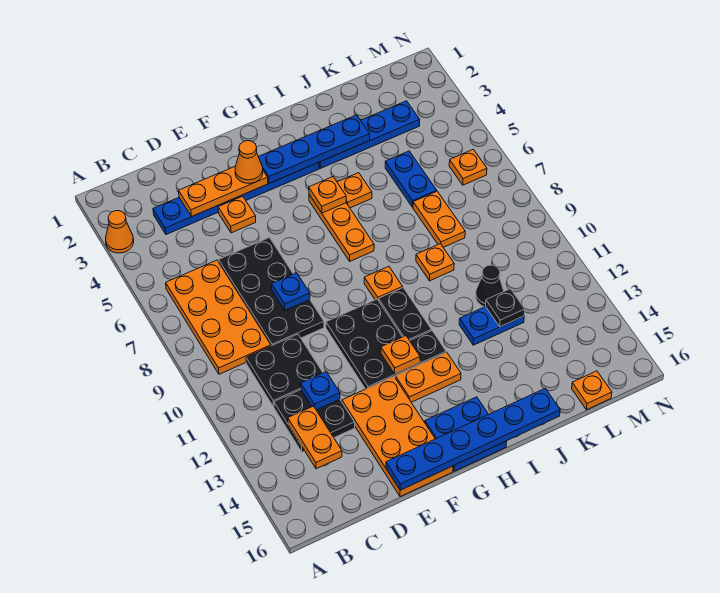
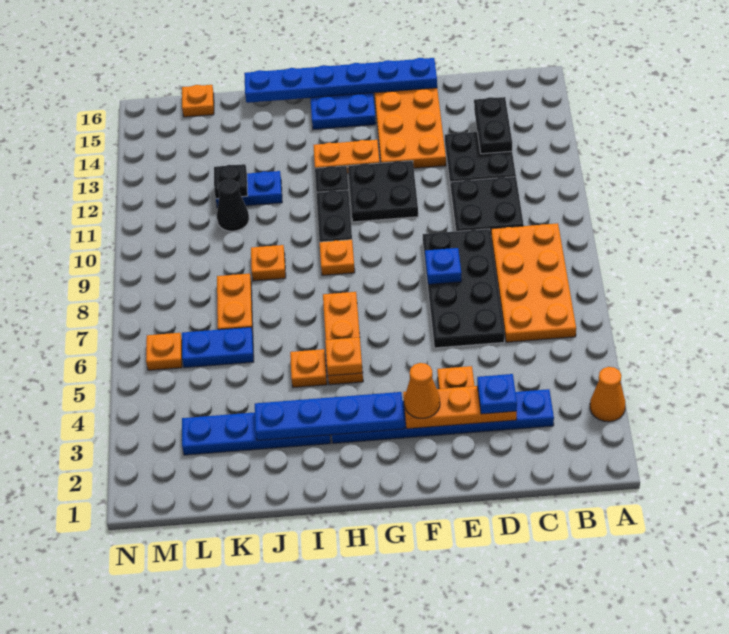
orange 1x2 plate [288,406,342,469] -> black 1x2 plate [474,97,512,154]
blue 1x1 plate [301,372,340,410] -> blue 1x1 plate moved to [477,374,517,414]
black 2x3 plate [326,299,420,389] -> black 2x2 plate [348,161,418,222]
orange 1x1 plate [381,336,420,374] -> none
blue 1x2 plate [385,151,437,207] -> blue 1x2 plate turned to [182,327,254,368]

